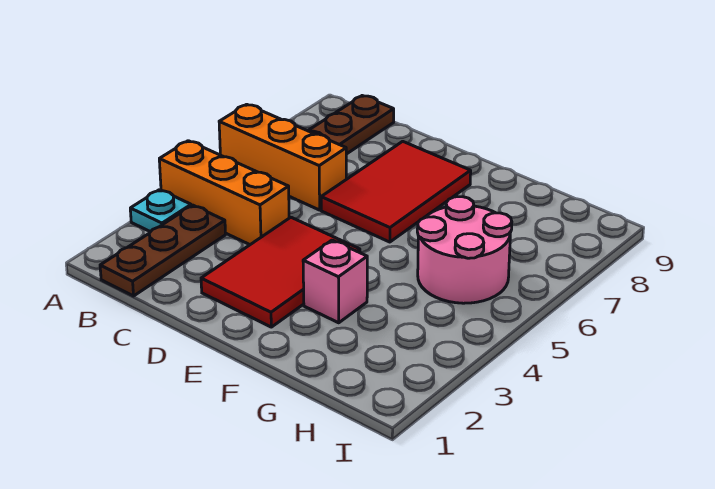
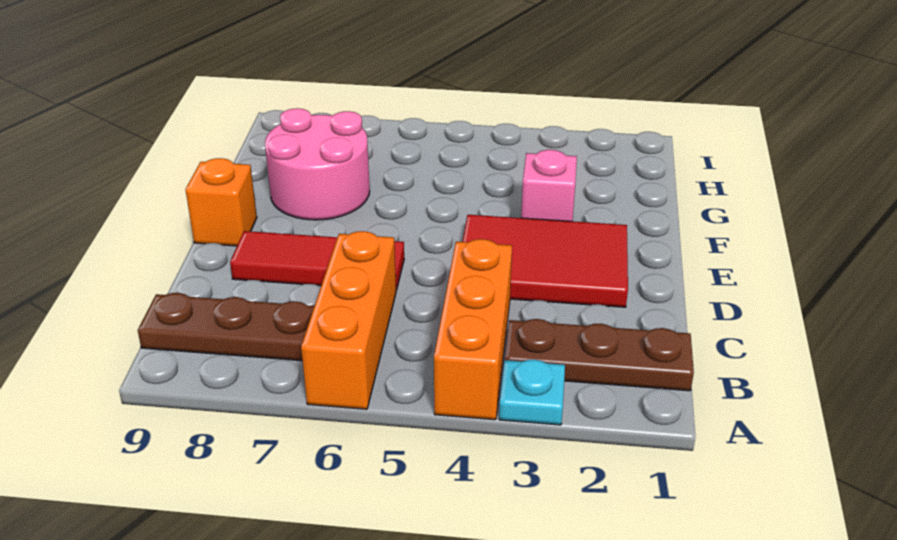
red 2x3 tile [321,141,471,242] -> red 1x3 tile [230,231,404,291]
none -> orange 1x1 brick [185,158,257,246]
pink 2x2 round brick [417,197,512,303] -> pink 2x2 round brick moved to [265,108,370,220]

